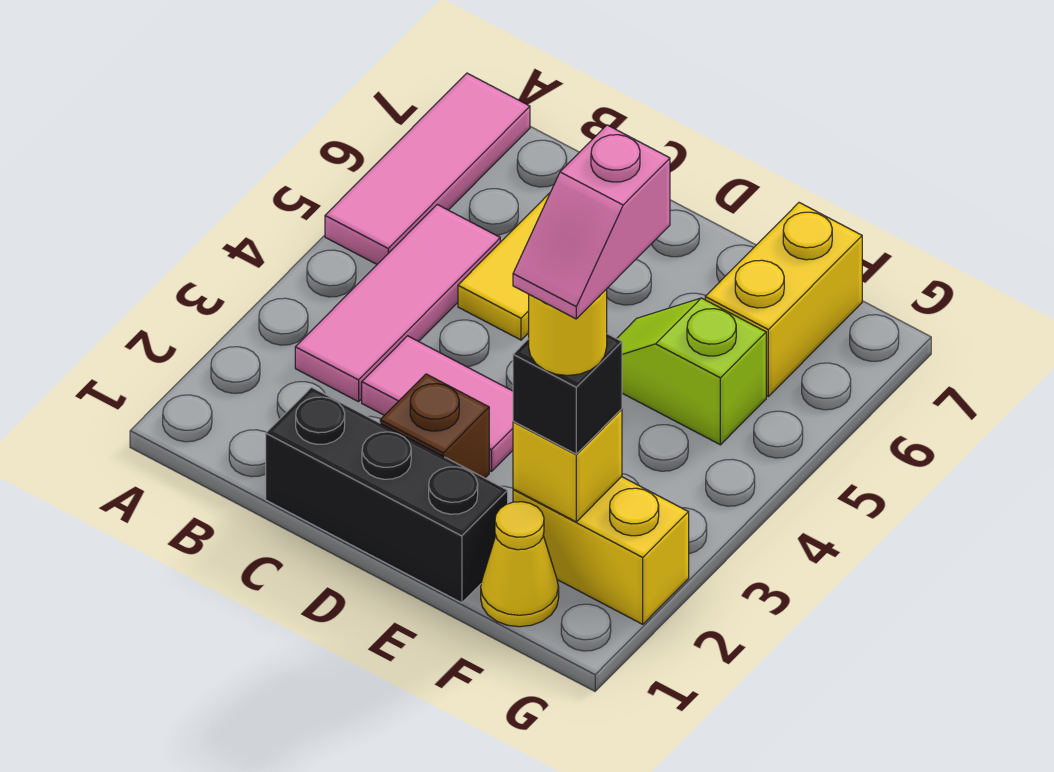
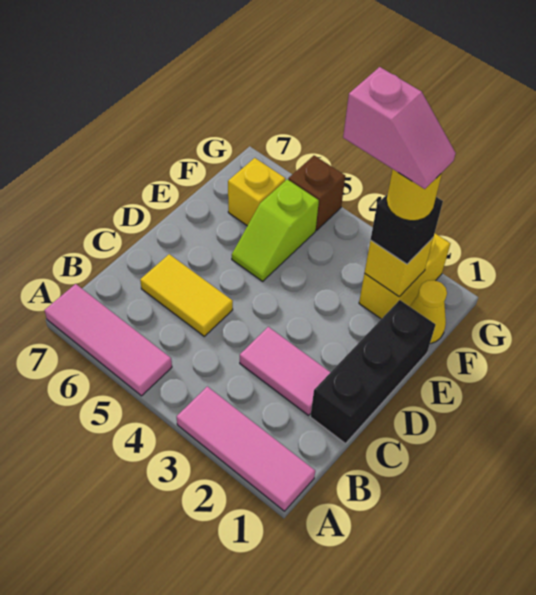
pink 1x3 tile [295,205,500,402] -> pink 1x3 tile moved to [177,386,315,511]
pink 1x2 tile [362,336,513,471] -> pink 1x2 tile turned to [240,327,331,415]
brown 1x1 brick [380,374,489,478] -> brown 1x1 brick moved to [288,156,345,230]
yellow 1x2 brick [705,203,862,396] -> yellow 1x1 brick [228,158,286,226]

